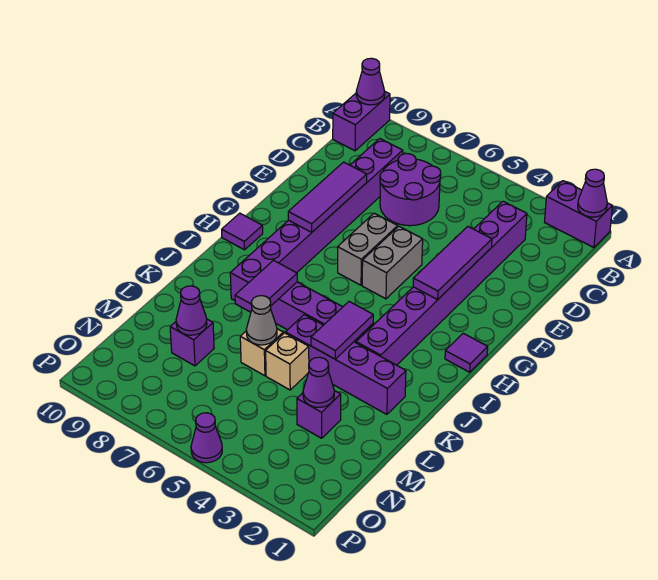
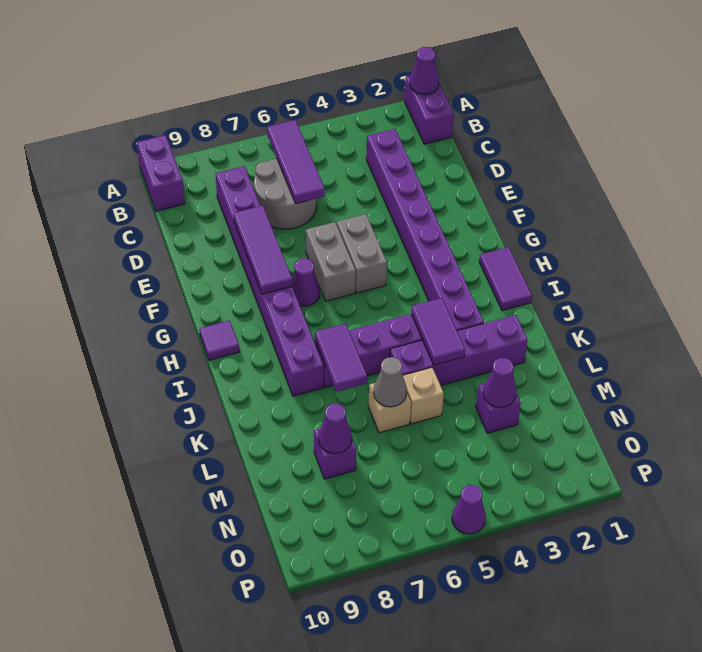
purple 1x2 brick [545,181,612,248] -> purple 1x2 brick turned to [404,76,454,144]
purple 1x1 cone [356,58,385,105] -> purple 1x1 cone moved to [292,258,320,306]
purple 2x2 round brick [380,154,441,226] -> grey 2x2 round brick [254,158,317,229]
purple 1x3 tile [413,227,492,300] -> purple 1x3 tile moved to [267,120,325,204]
purple 1x1 tile [445,333,488,372] -> purple 1x2 tile [479,247,532,311]

